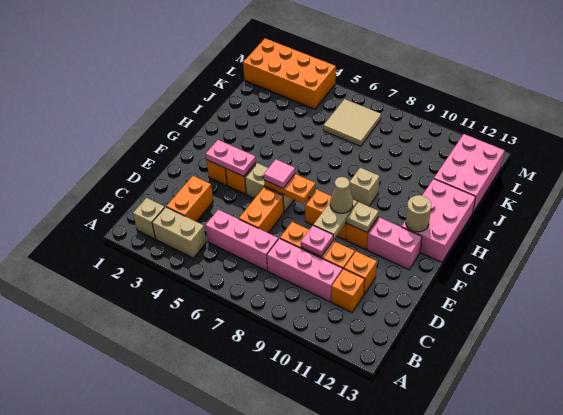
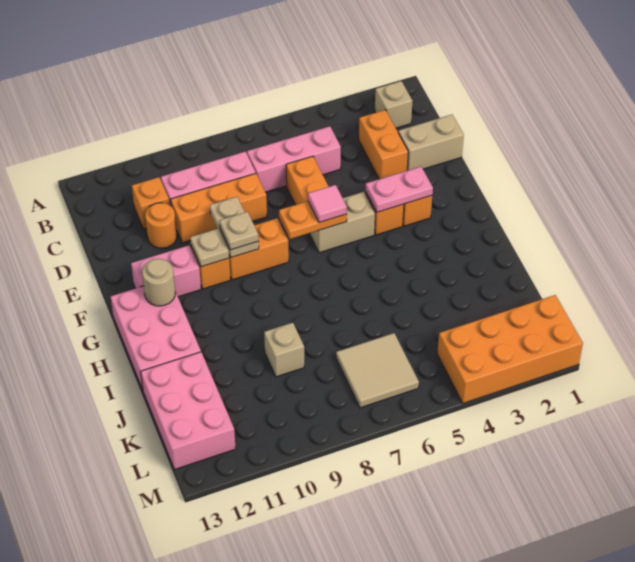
tan 1x2 brick [152,207,206,258] -> tan 1x2 brick moved to [398,115,464,171]
pink 1x1 plate [301,226,333,257] -> none
orange 1x1 brick [344,252,377,294] -> orange 1x1 round brick [145,203,177,248]
tan 1x1 cone [330,177,353,213] -> tan 1x1 plate [220,212,258,250]
tan 1x1 brick [349,167,380,206] -> tan 1x1 brick moved to [264,323,304,377]

